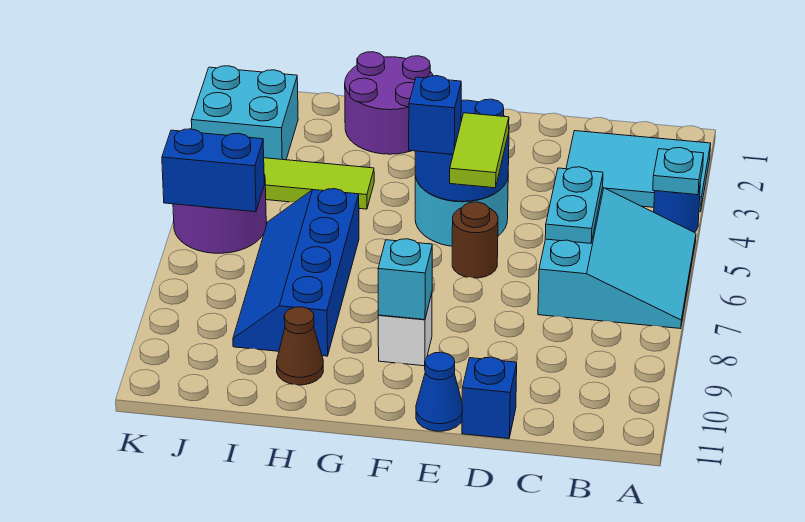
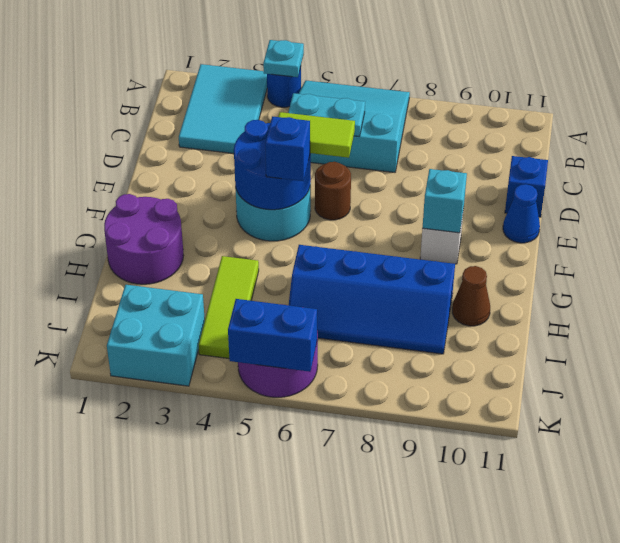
blue 1x2 brick [162,129,264,212] -> blue 1x2 brick turned to [228,299,317,372]

